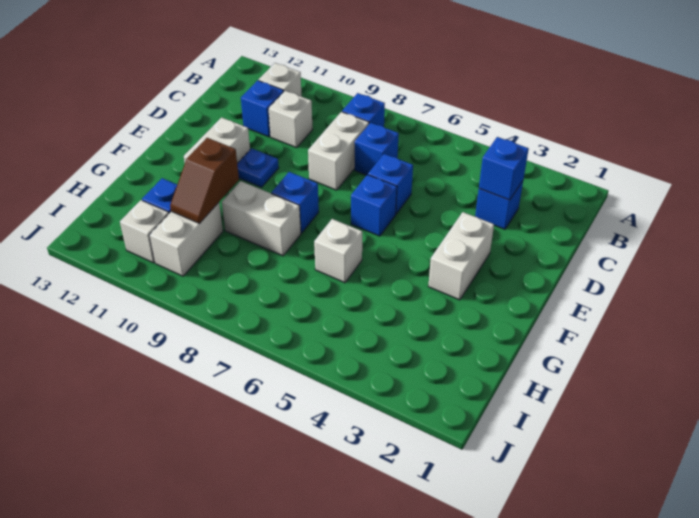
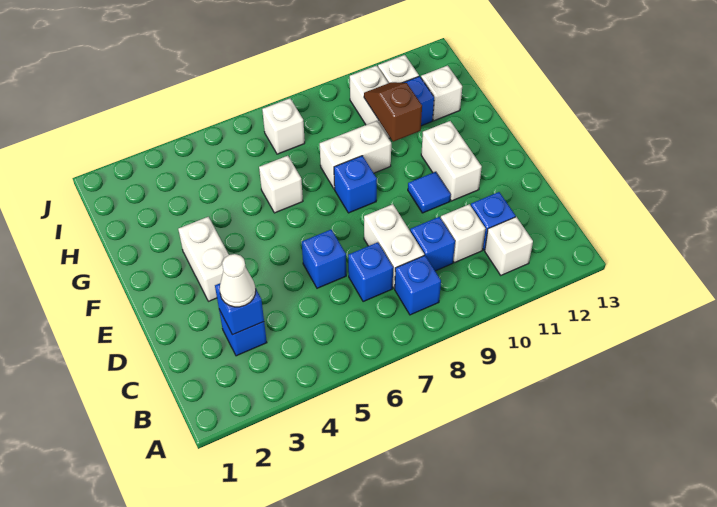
none -> white 1x1 cone [220,254,256,307]
blue 1x1 brick [351,175,397,236] -> blue 1x1 brick moved to [410,217,455,271]
blue 1x1 plate [237,148,279,187] -> blue 1x1 tile [408,172,451,213]
none -> white 1x1 brick [421,66,462,121]
none -> white 1x1 brick [262,98,305,154]

